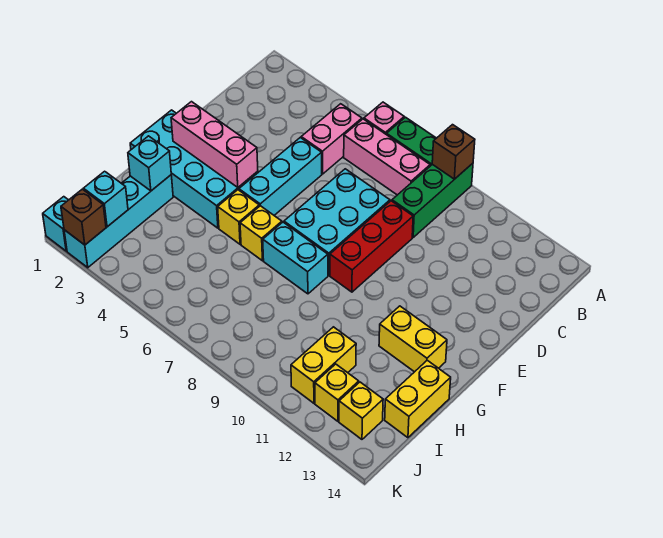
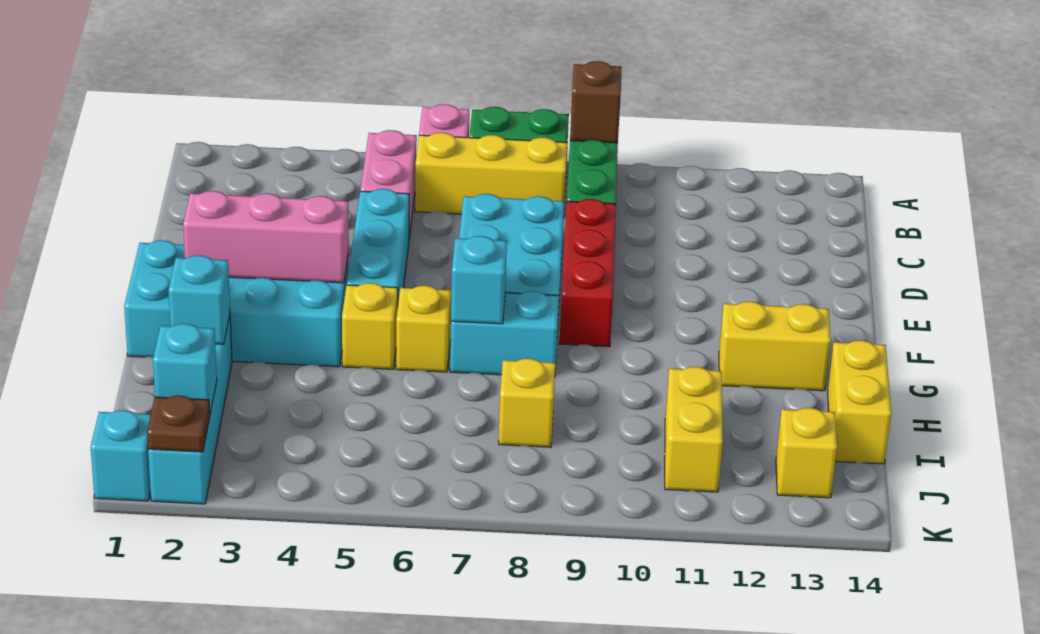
pink 1x3 brick [344,119,430,195] -> yellow 1x3 brick [415,133,567,219]
none -> cyan 1x1 brick [451,236,507,324]
yellow 1x1 brick [315,364,359,421] -> yellow 1x1 brick moved to [499,359,555,447]
brown 1x1 brick [61,189,106,245] -> brown 1x1 plate [147,395,210,452]

